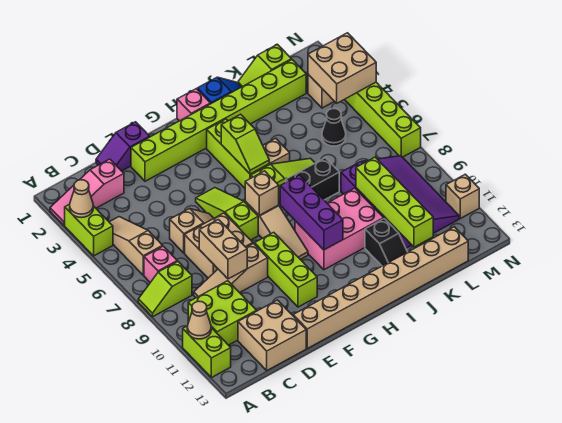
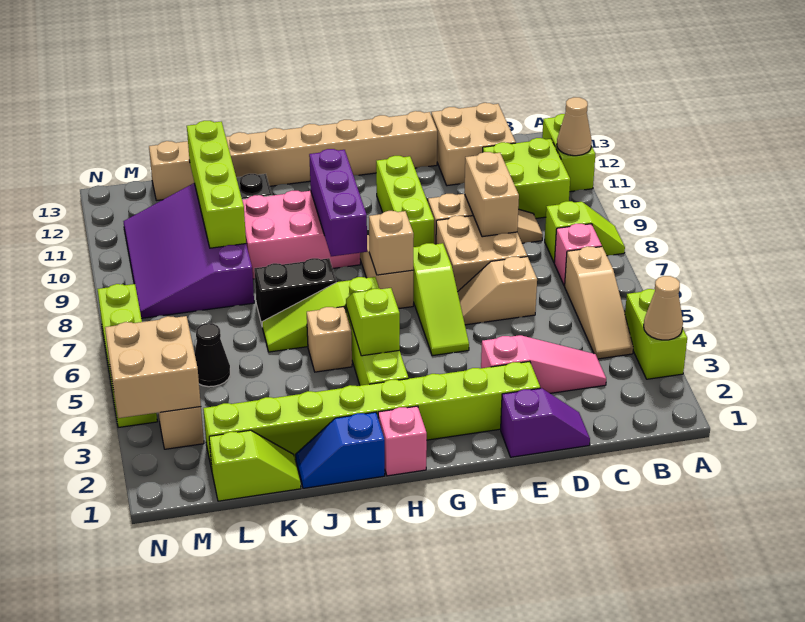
pink 1x3 slope [50,159,124,226] -> pink 1x3 slope moved to [481,335,606,393]
tan 1x1 brick [446,174,479,218] -> none

